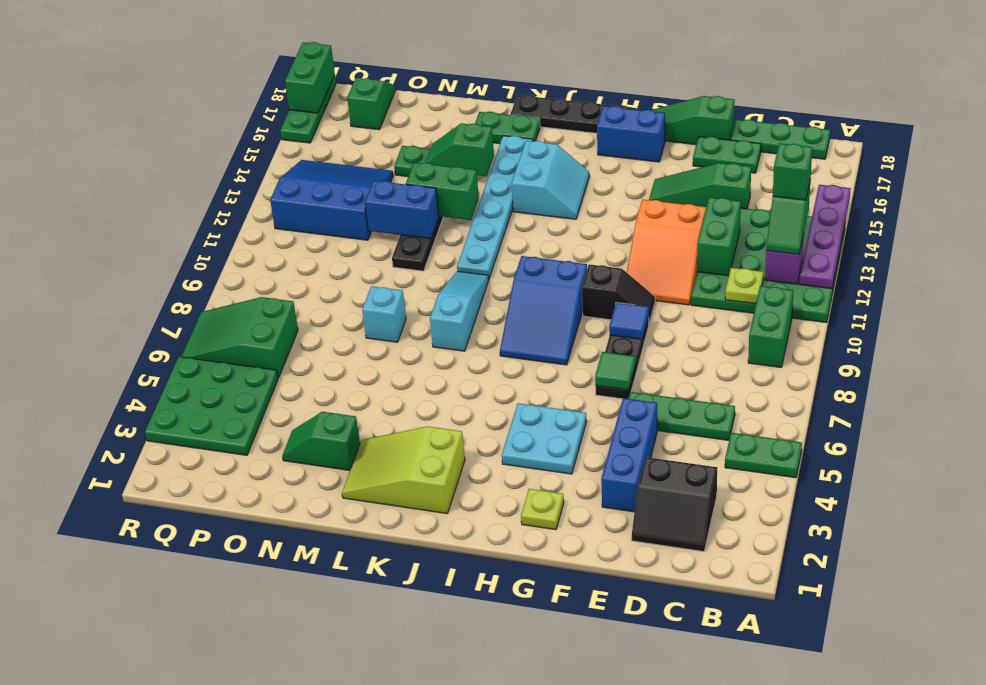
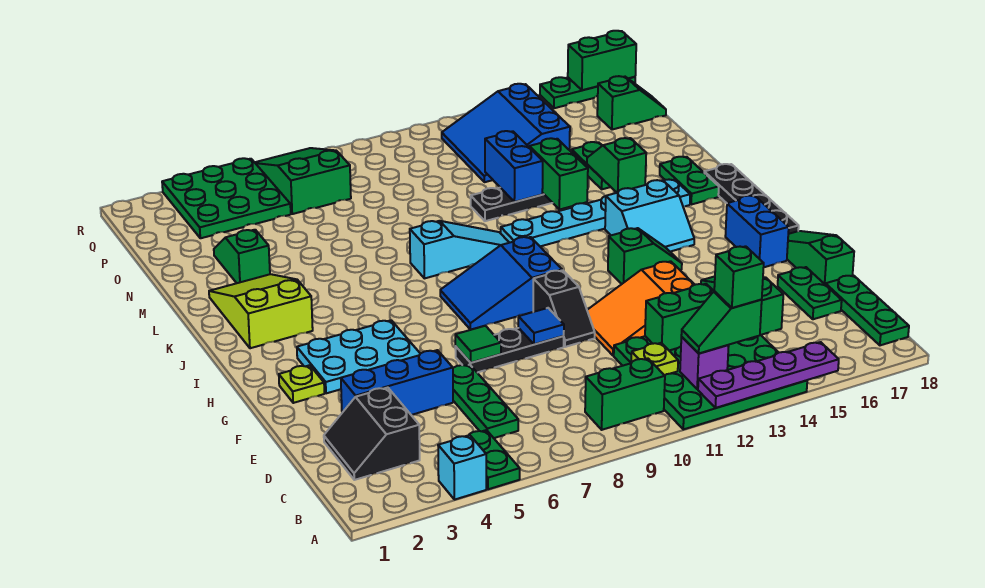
cyan 2x2 plate [502,403,586,474] -> cyan 2x3 plate [297,320,420,393]
none -> green 1x2 slope [608,228,682,284]
cyan 1x1 brick [362,286,406,342] -> cyan 1x1 brick moved to [438,435,486,500]
blue 3x3 slope [270,160,393,240] -> blue 3x3 slope turned to [442,84,570,182]

